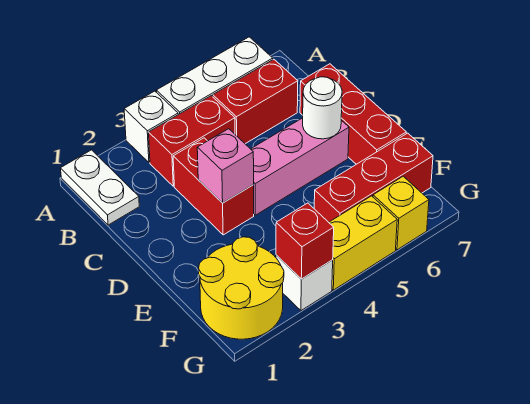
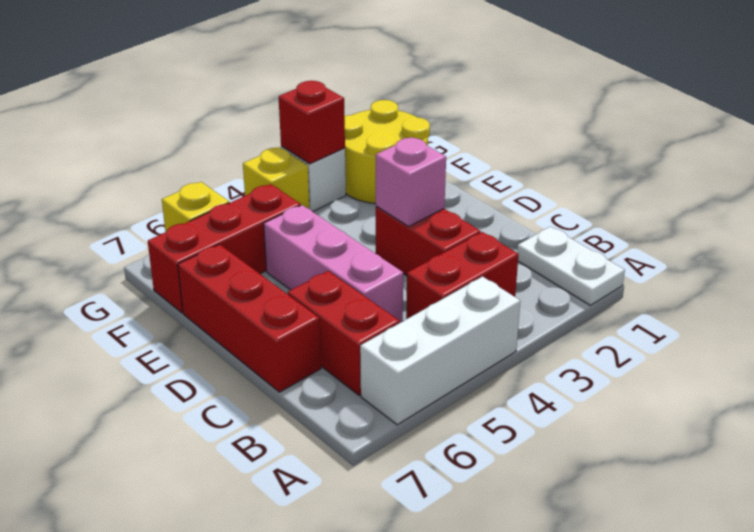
white 1x1 brick [124,91,178,163] -> none
red 1x2 brick [213,59,298,144] -> red 1x2 brick turned to [288,271,400,395]
pink 1x3 brick [251,118,349,215] -> pink 1x3 brick turned to [264,205,403,323]
white 1x1 round brick [303,77,342,139] -> none
yellow 1x2 brick [329,196,397,290] -> yellow 1x1 brick [243,147,309,209]

